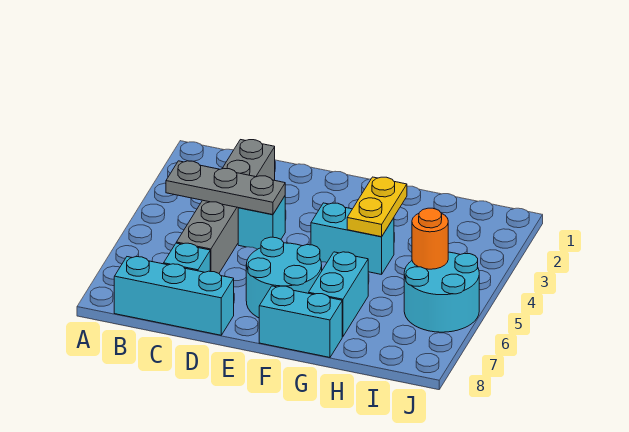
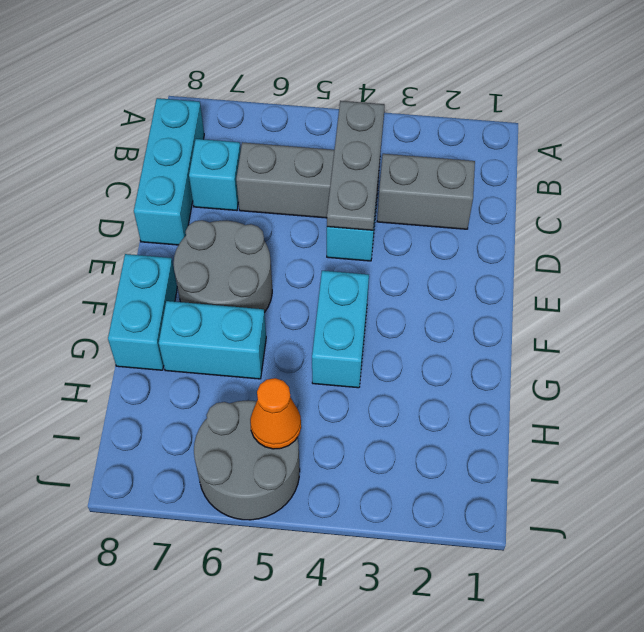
cyan 2x2 round brick [246,237,322,318] -> grey 2x2 round brick [174,220,272,313]
yellow 1x2 plate [347,177,407,237] -> none
cyan 2x2 round brick [404,252,479,332] -> grey 2x2 round brick [194,401,300,520]
orange 1x1 round brick [412,208,448,269] -> orange 1x1 cone [250,378,301,449]

